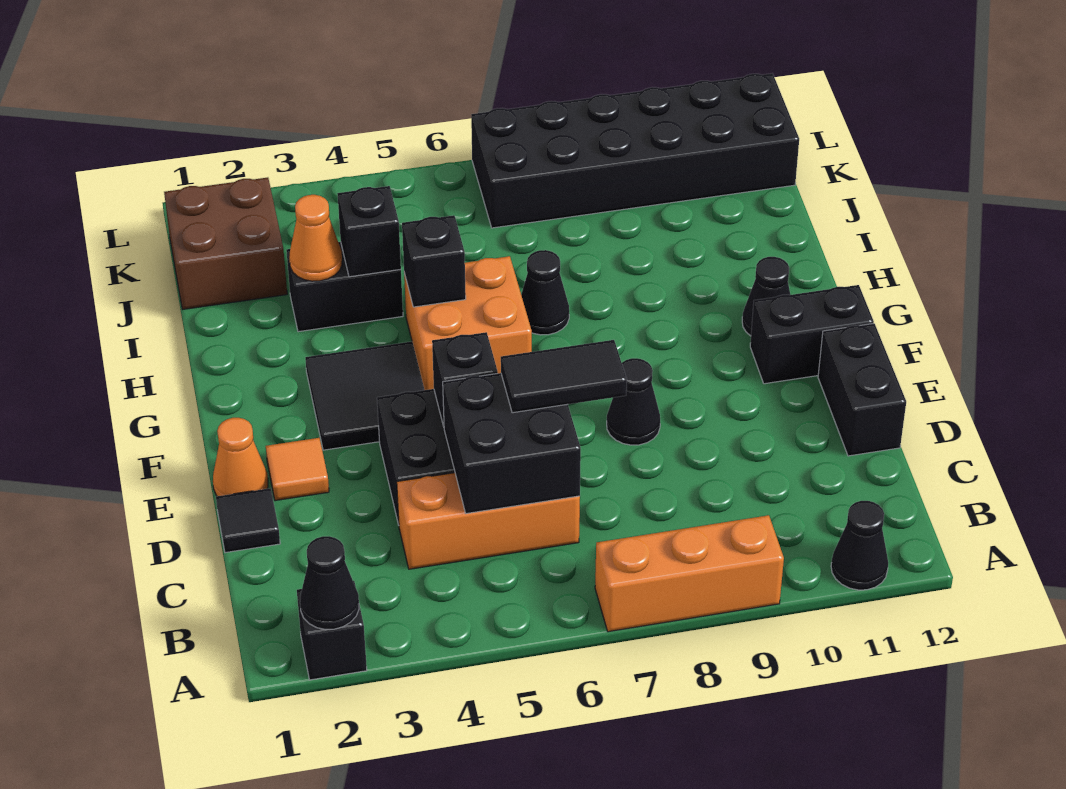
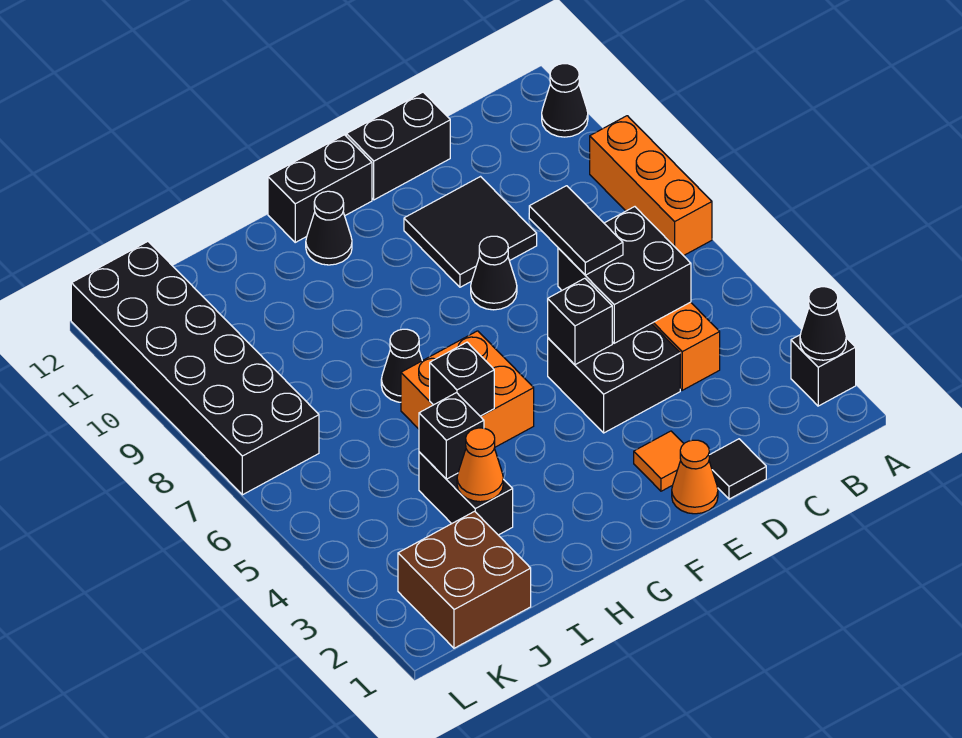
black 2x2 tile [305,342,424,450] -> black 2x2 tile moved to [404,177,537,287]
black 1x2 brick [750,285,874,384] -> black 1x2 brick turned to [268,135,372,242]

